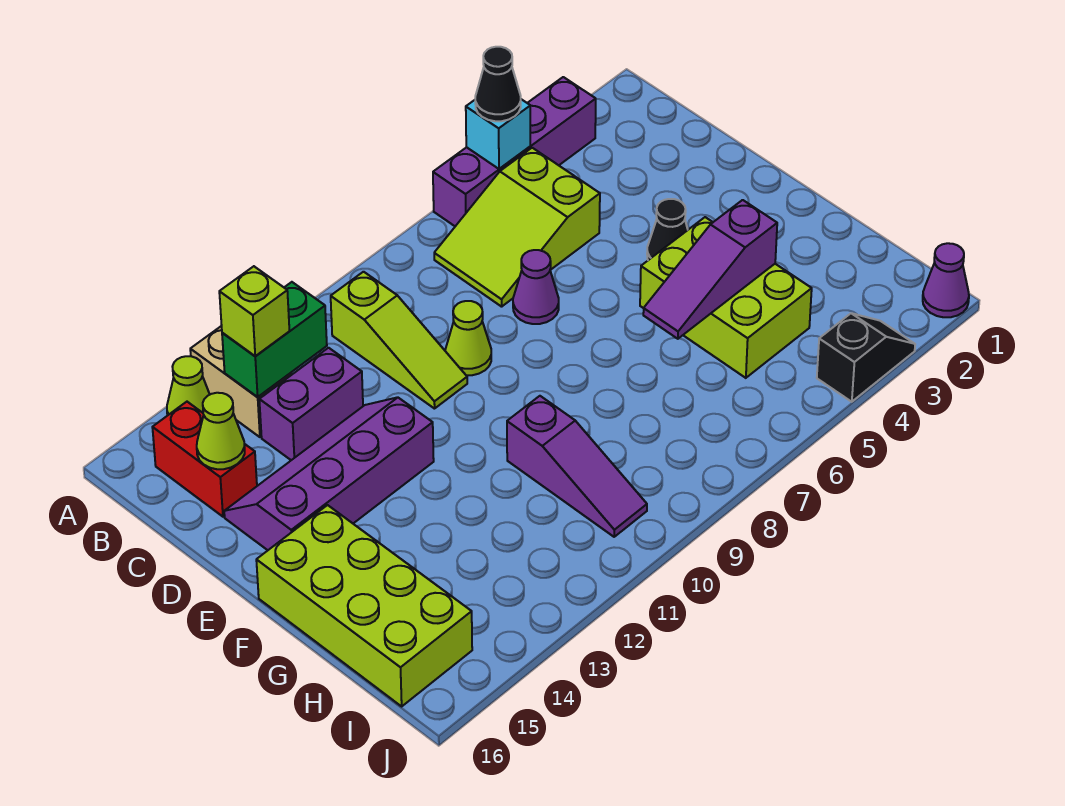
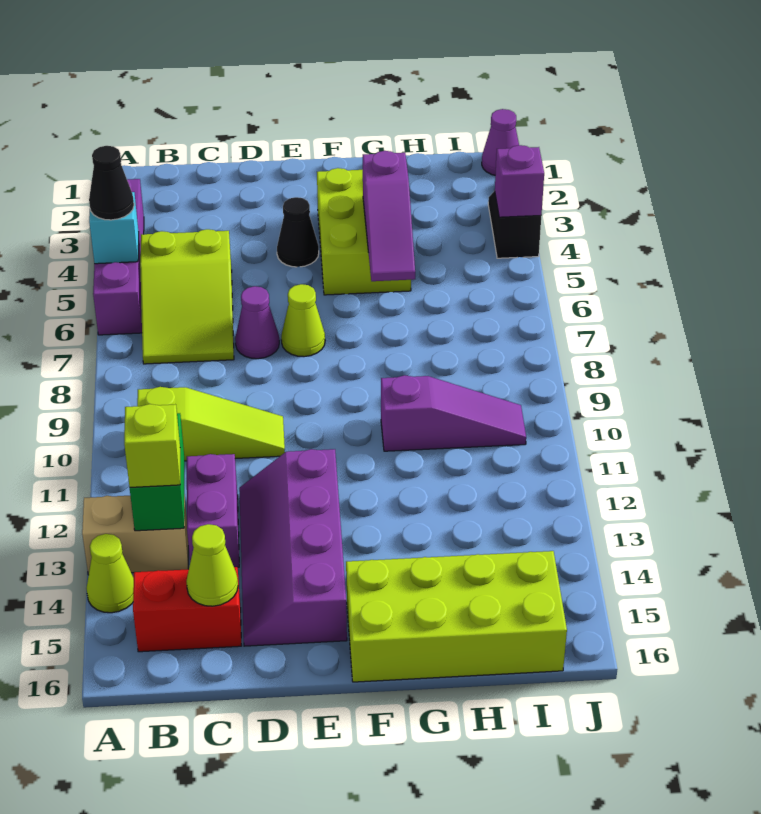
lime 1x1 cone [445,301,491,375] -> lime 1x1 cone moved to [281,284,325,357]
lime 2x3 brick [640,217,812,378] -> lime 2x3 brick turned to [317,168,411,295]
none -> purple 1x1 brick [495,145,544,217]

